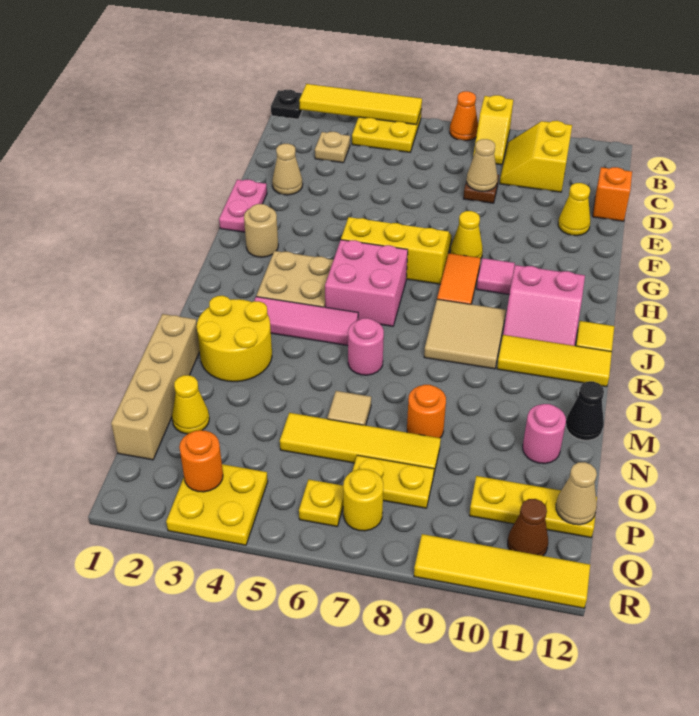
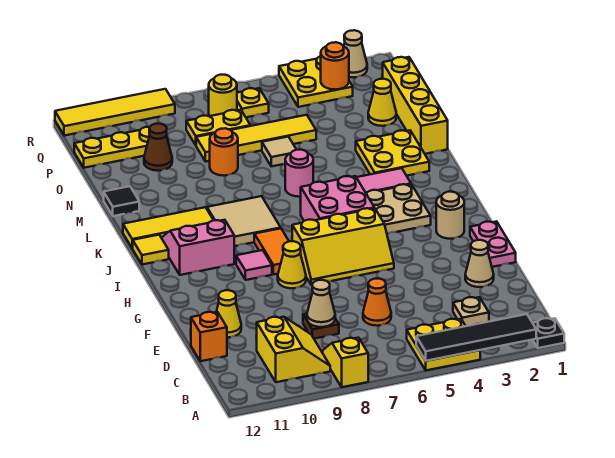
yellow 1x4 tile [299,84,422,125] -> black 1x4 tile [416,314,536,361]
orange 1x1 cone [450,91,478,141] -> orange 1x1 cone moved to [363,279,391,326]
yellow 2x2 round brick [197,296,272,382] -> yellow 2x2 plate [356,130,429,176]
tan 1x4 brick [111,314,200,460] -> yellow 1x4 brick [383,57,448,154]
black 1x1 cone [566,381,604,440] -> black 1x1 tile [104,186,139,216]
pink 1x1 round brick [523,404,566,464] -> none
tan 1x1 cone [556,462,597,525] -> tan 1x1 cone moved to [344,30,367,78]
brown 1x1 cone [508,499,548,556] -> brown 1x1 cone moved to [144,124,172,171]

